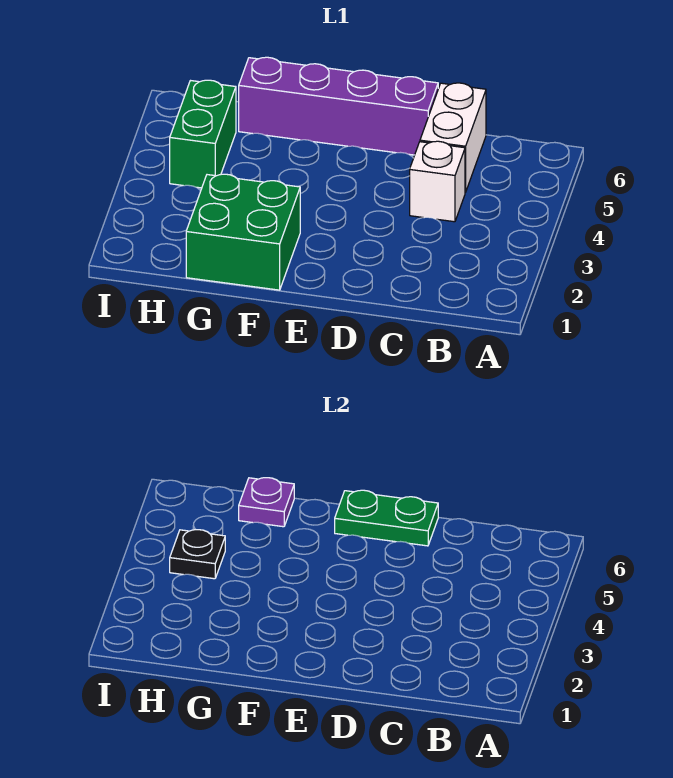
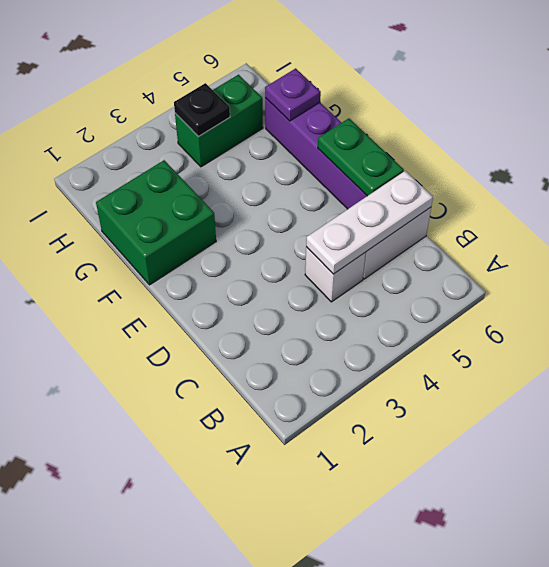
none -> white 1x3 plate [306,171,433,274]

